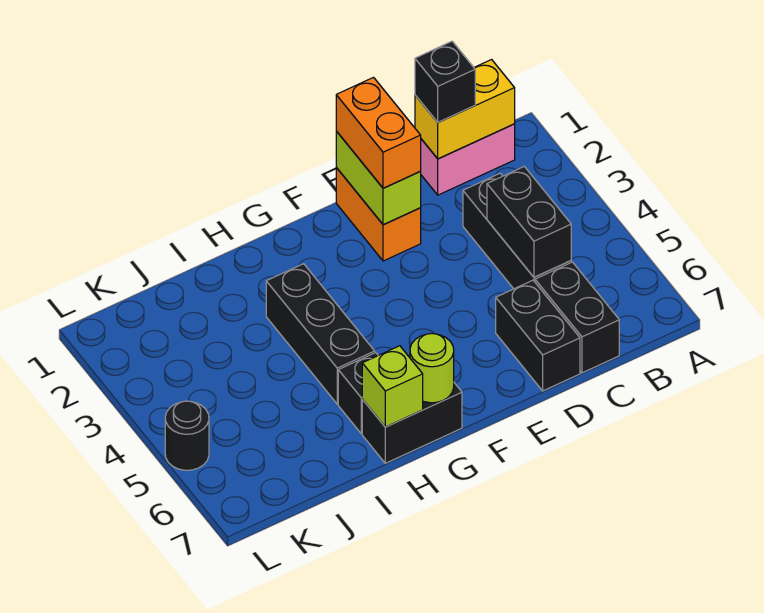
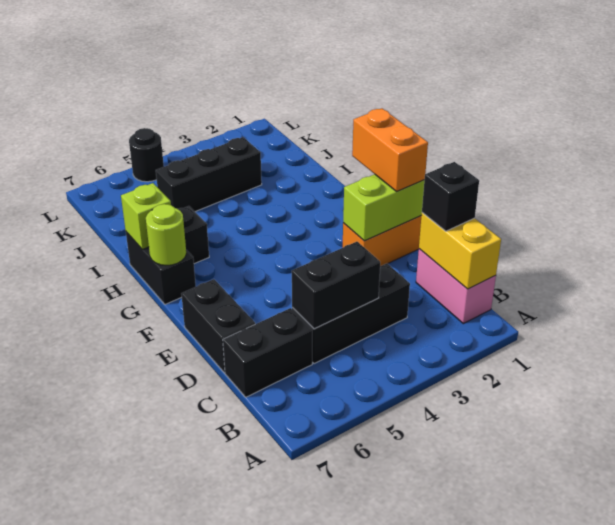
black 1x2 brick [496,280,580,391] -> black 1x2 brick turned to [181,279,255,373]
orange 1x2 brick [336,78,421,188] -> orange 1x2 brick turned to [352,108,428,191]
black 1x3 brick [266,264,375,404] -> black 1x3 brick moved to [156,137,262,212]

